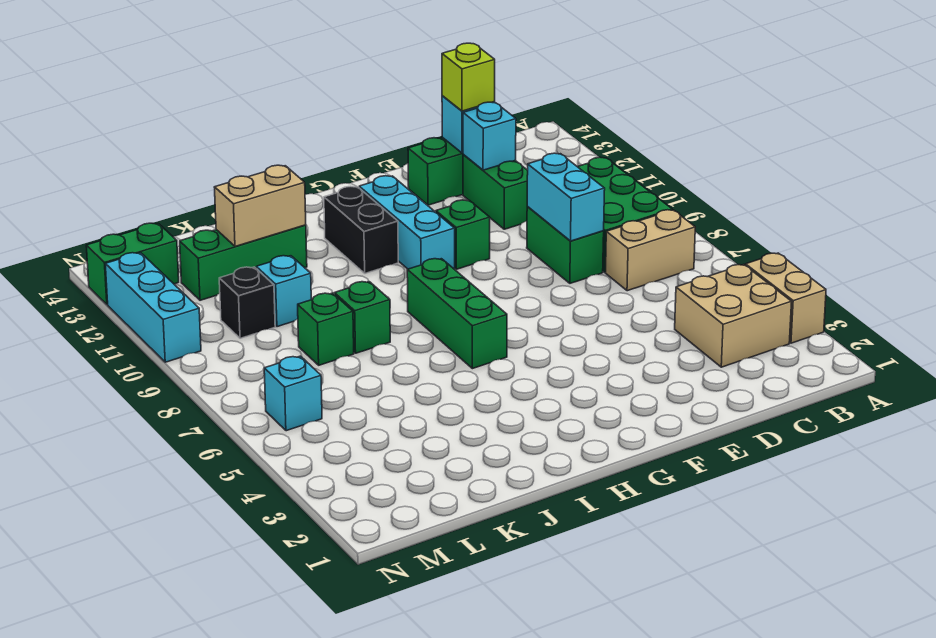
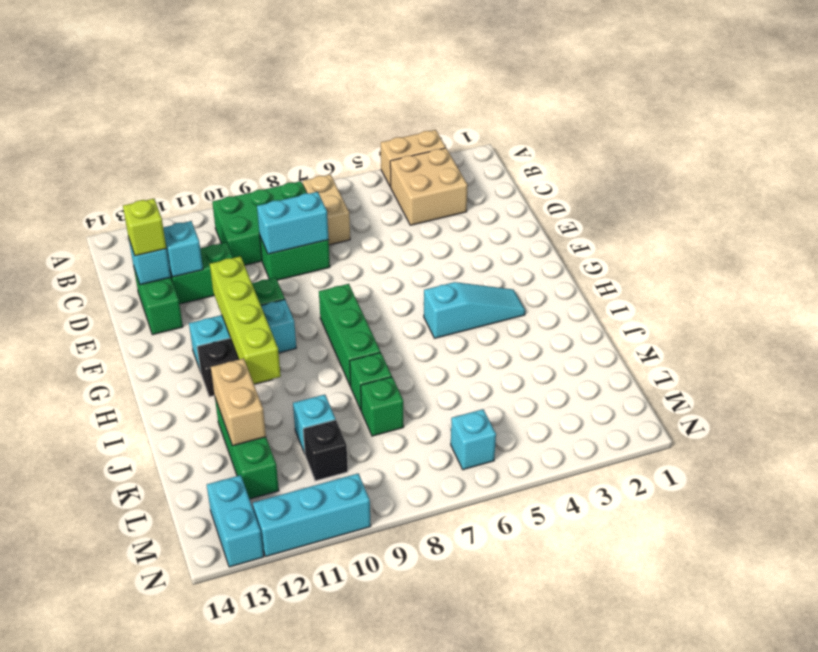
none -> lime 1x4 brick [210,256,281,384]
none -> cyan 1x3 slope [424,282,525,338]
green 1x3 brick [407,259,507,369] -> green 1x3 brick turned to [319,284,380,386]
green 1x2 brick [86,223,179,305] -> cyan 1x2 brick [207,475,264,567]

